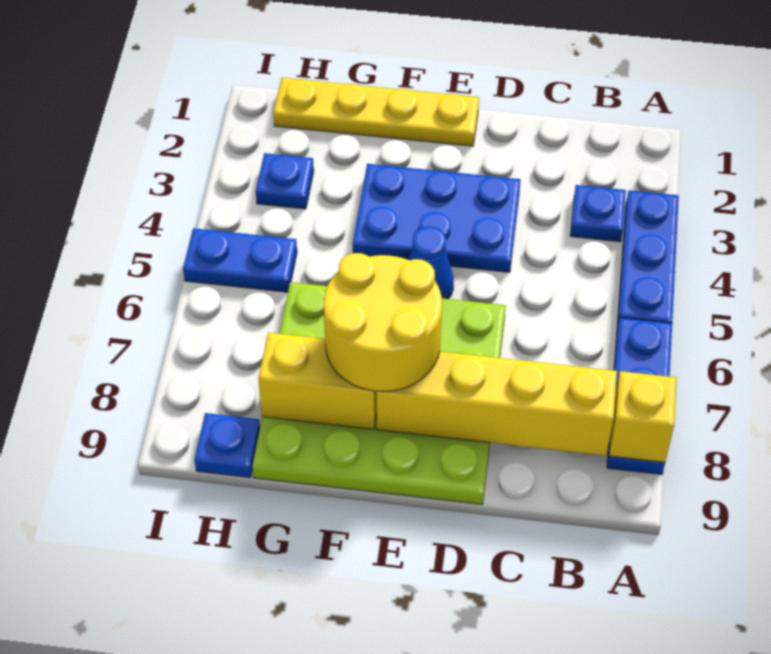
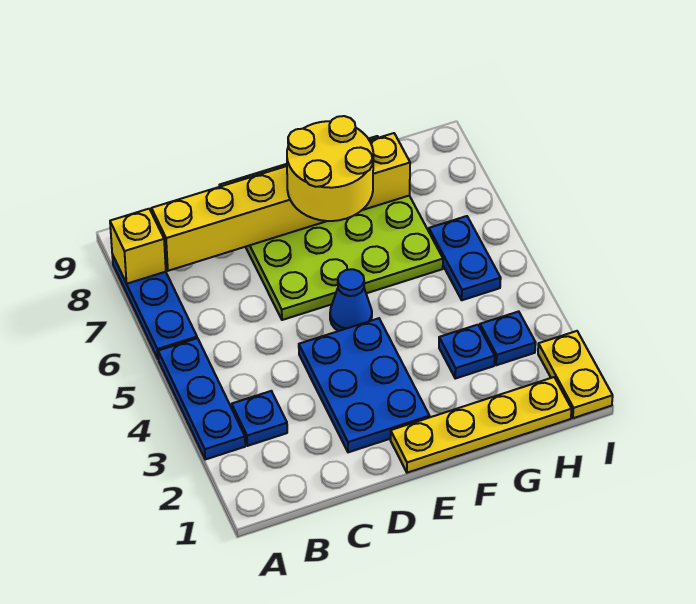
blue 2x3 plate [353,164,521,272] -> blue 2x3 plate turned to [299,318,430,452]
blue 1x2 plate [183,228,297,292] -> blue 1x2 plate turned to [429,216,501,300]
blue 1x1 plate [194,413,260,478] -> blue 1x1 plate moved to [439,325,495,379]
none -> yellow 1x2 plate [538,331,613,418]

